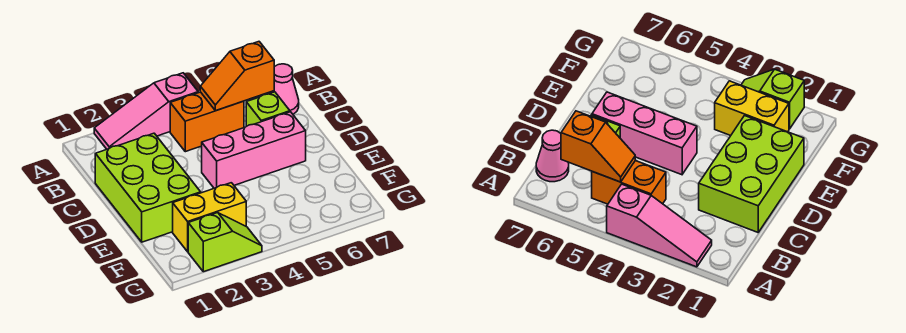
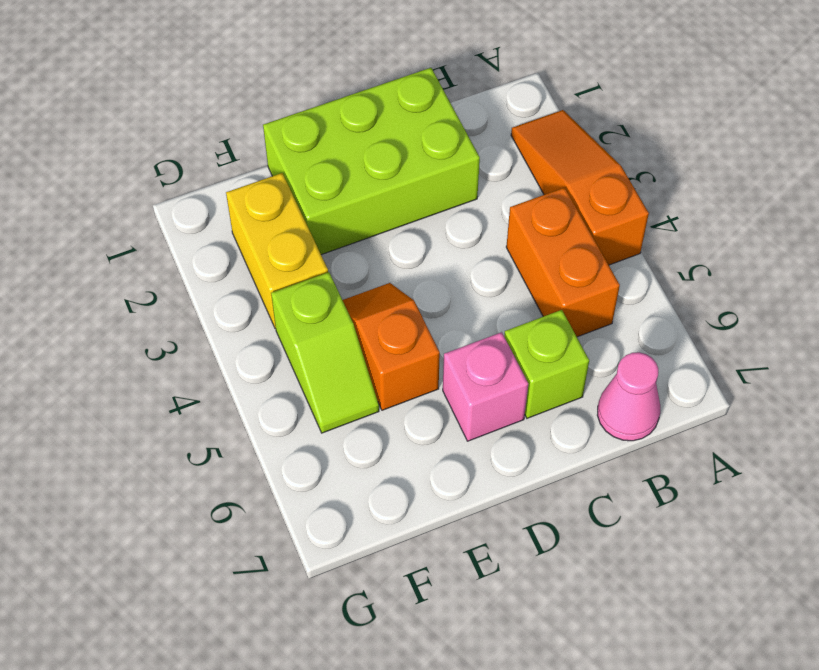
pink 1x3 slope [94,73,198,149] -> orange 1x3 slope [511,110,649,265]
orange 1x2 slope [200,42,274,111] -> orange 1x2 slope moved to [343,283,440,410]
pink 1x3 brick [202,112,306,188] -> pink 1x1 brick [443,332,528,441]
lime 1x2 slope [188,213,262,272] -> lime 1x2 slope moved to [271,272,379,433]

